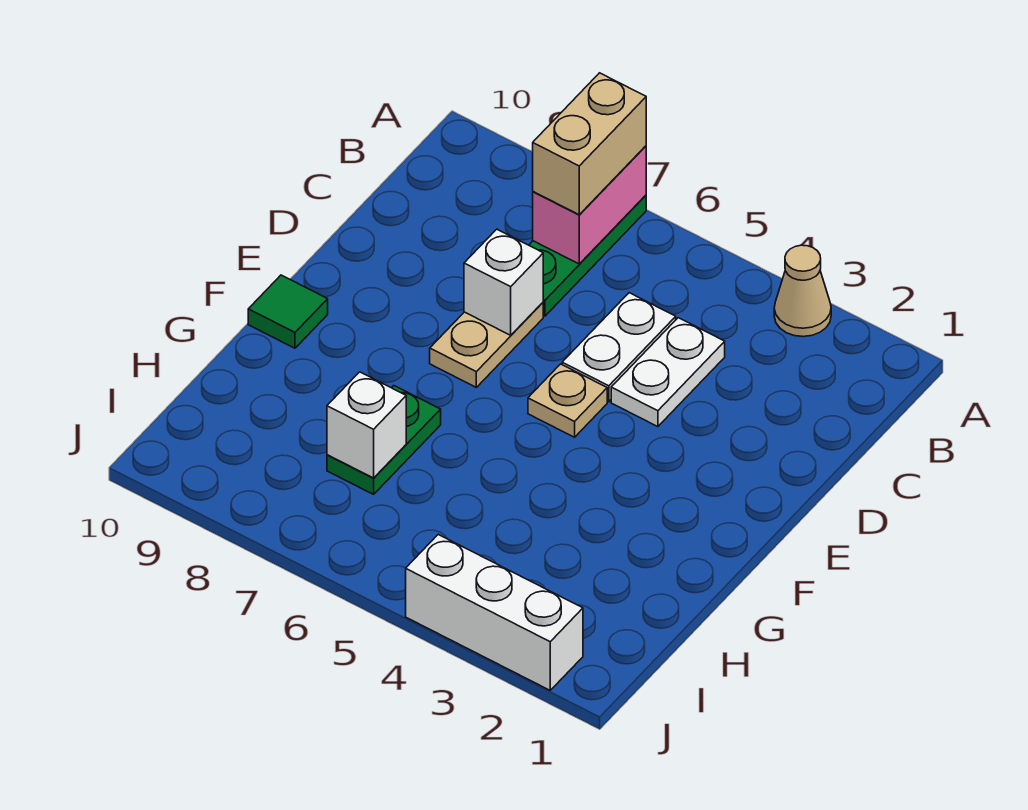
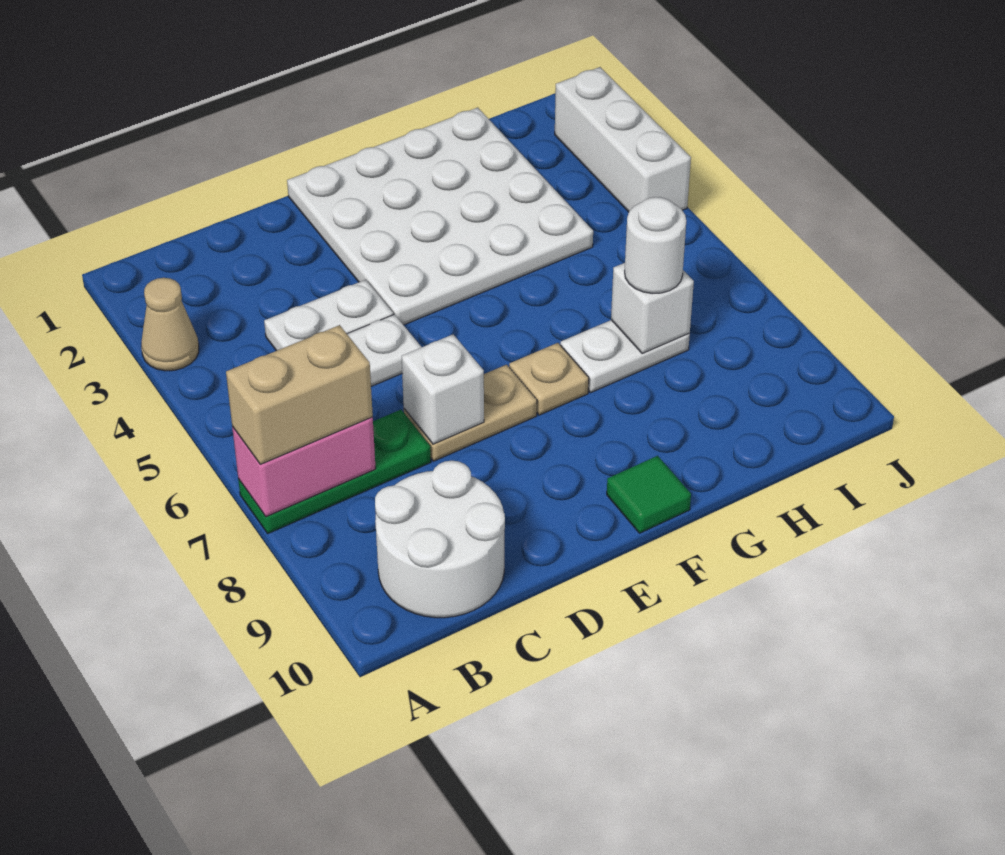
none -> white 2x2 round brick [375,461,505,618]
none -> white 4x4 plate [287,108,593,325]
tan 1x1 plate [528,364,607,437] -> tan 1x1 plate moved to [509,343,589,415]
green 1x2 plate [327,386,441,494] -> white 1x2 plate [560,320,690,392]
none -> white 1x1 round brick [625,197,686,294]

